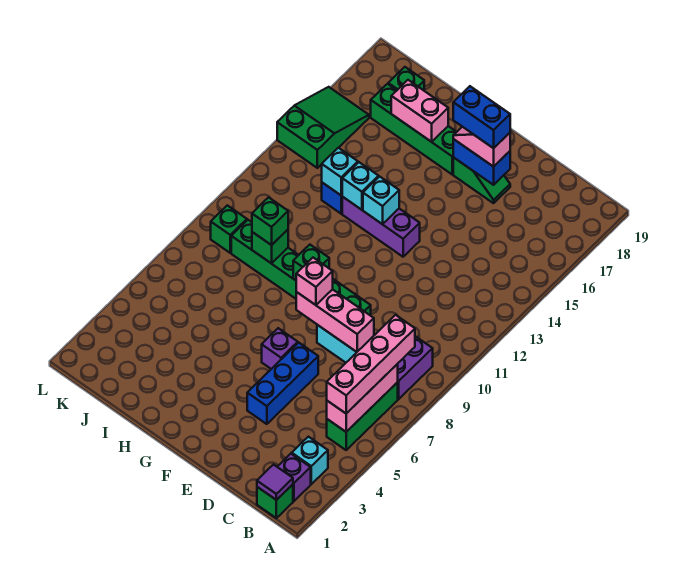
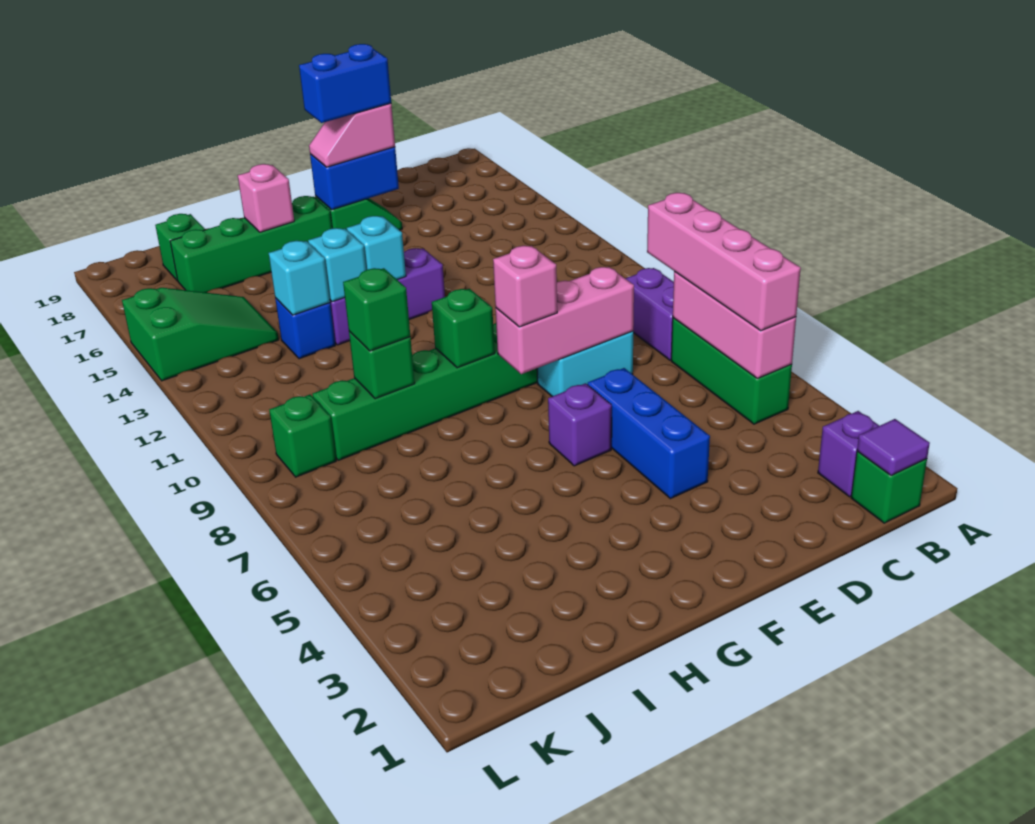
cyan 1x1 brick [292,437,328,484] -> none
pink 1x2 brick [391,80,448,142] -> pink 1x1 brick [238,164,294,232]
green 2x3 slope [277,87,369,168] -> green 2x3 slope turned to [122,288,279,381]

